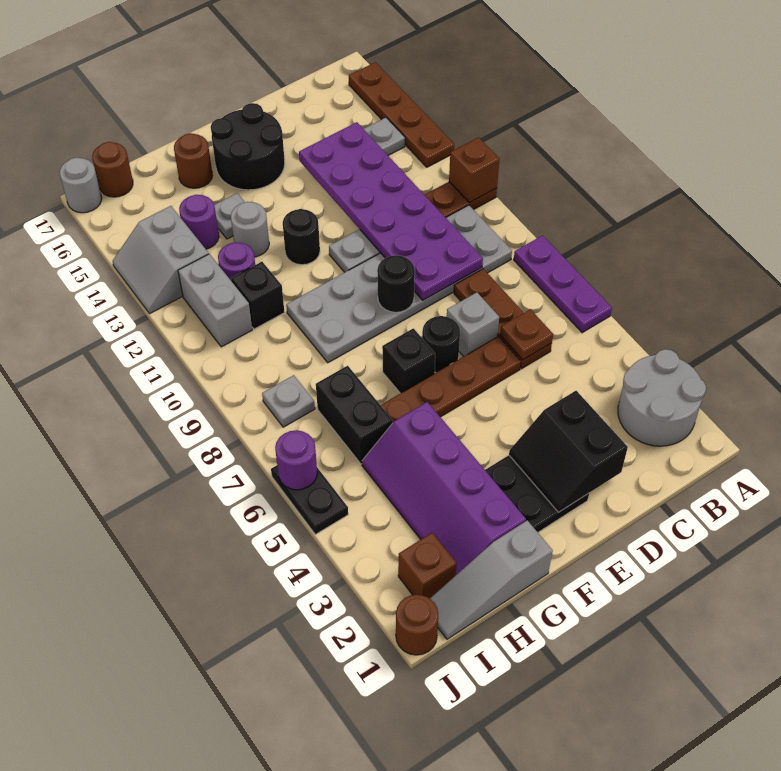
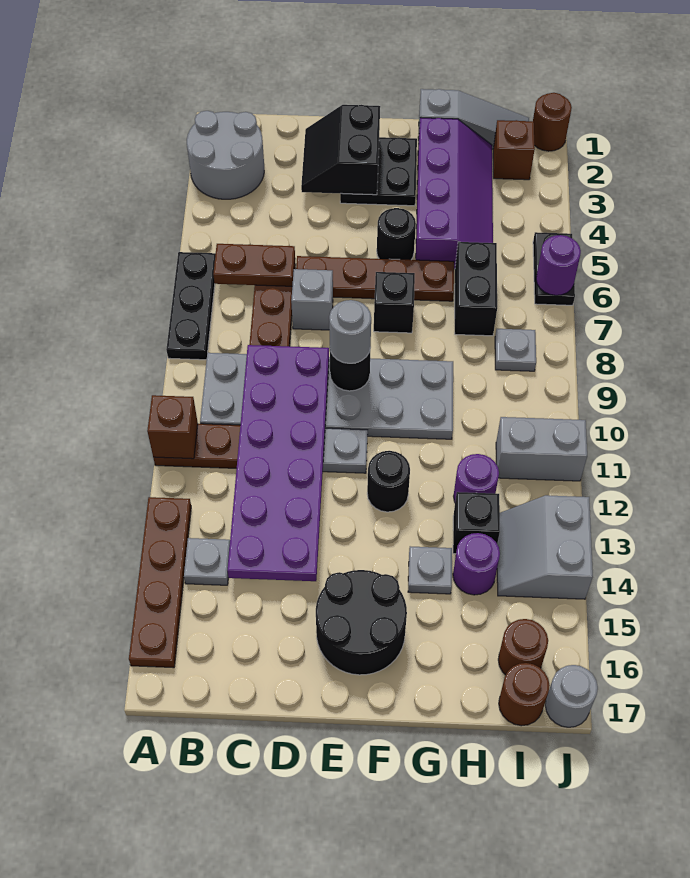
purple 1x3 plate [514,236,612,333] -> black 1x3 plate [166,252,216,360]
brown 1x1 plate [500,309,553,360] -> brown 1x2 plate [213,244,295,286]
black 2x2 slope [509,391,628,512] -> black 2x2 slope turned to [301,105,380,195]
black 1x1 round brick [422,316,460,372] -> black 1x1 round brick moved to [377,208,416,260]
grey 1x1 round brick [231,202,269,257] -> grey 1x1 round brick moved to [329,300,371,363]
brown 1x1 round brick [174,133,213,188] -> brown 1x1 round brick moved to [498,619,548,675]
black 1x1 brick [231,262,285,329] -> black 1x1 brick moved to [453,492,500,554]
grey 1x2 brick [178,254,252,347] -> grey 1x2 brick turned to [496,417,587,481]
grey 2x2 slope [113,206,209,314] -> grey 2x2 slope turned to [497,495,593,599]

